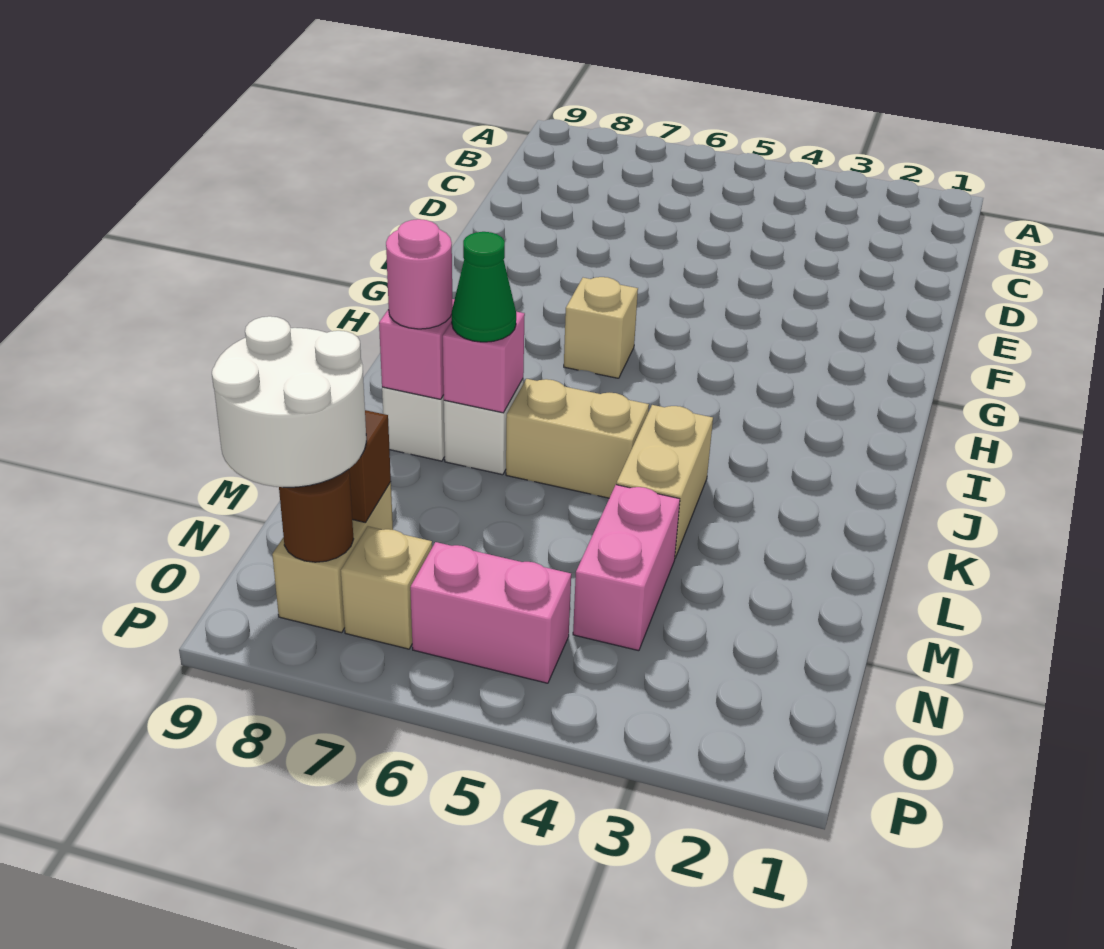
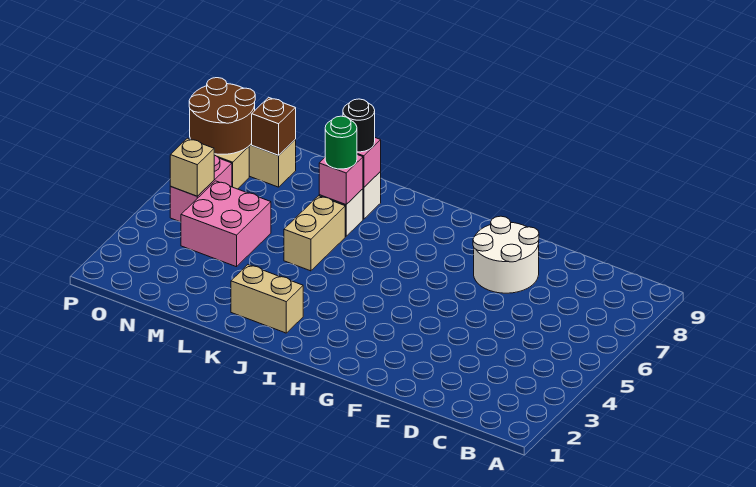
tan 1x1 brick [564,277,638,378] -> tan 1x1 brick moved to [170,138,214,196]
tan 1x2 brick [616,405,713,558] -> tan 1x2 brick moved to [231,265,303,333]
green 1x1 cone [452,232,516,342] -> green 1x1 round brick [325,116,357,169]
pink 1x1 round brick [386,219,453,329] -> black 1x1 round brick [343,99,375,152]
pink 1x2 brick [573,485,680,651] -> pink 2x2 brick [181,181,271,267]
white 2x2 round brick [212,316,366,487] -> white 2x2 round brick moved to [473,216,539,293]
brown 1x1 round brick [279,469,353,562] -> brown 2x2 round brick [189,78,255,154]

